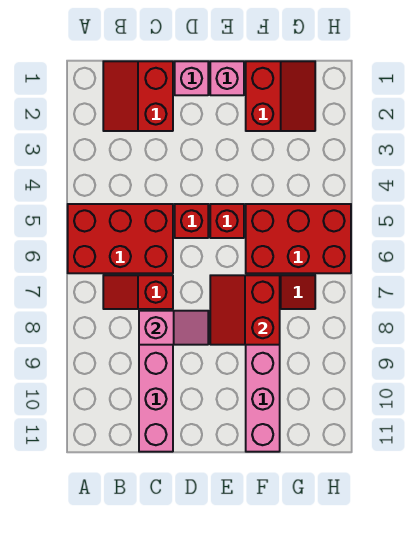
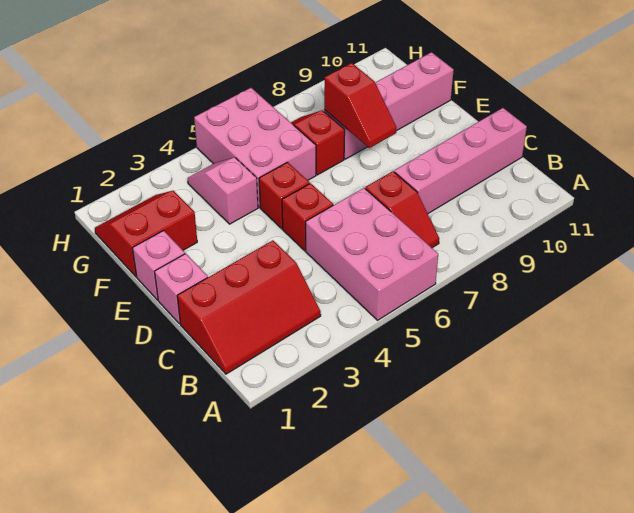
red 2x3 brick [68,204,173,273] -> pink 2x3 brick [306,188,438,320]
red 2x2 slope [103,61,173,131] -> red 2x3 slope [177,240,321,374]
pink 1x2 slope [139,311,208,345] -> pink 1x2 slope moved to [188,157,258,224]
red 2x2 slope [210,275,280,345] -> red 1x2 slope [324,63,397,148]
red 2x3 brick [246,204,351,273] -> pink 2x3 brick [194,88,316,207]

